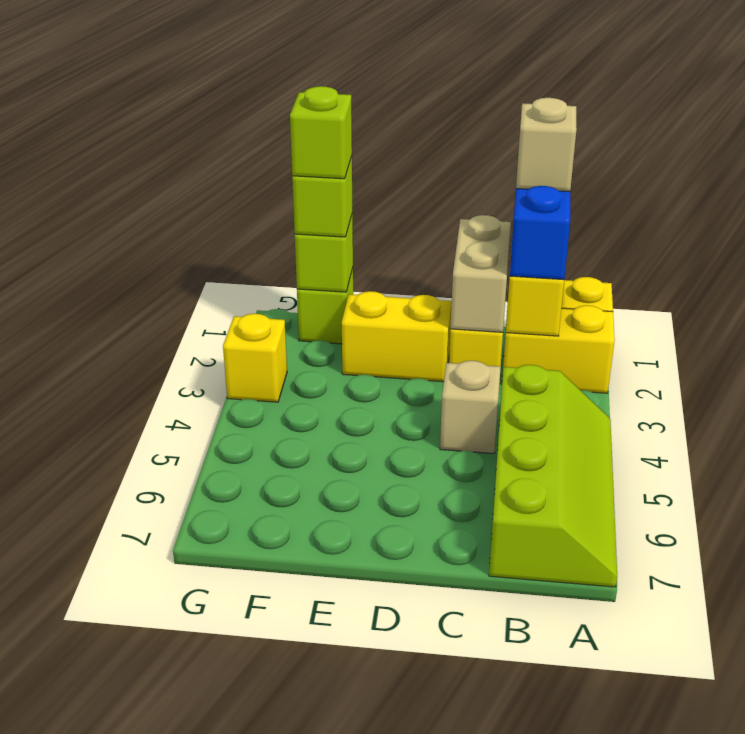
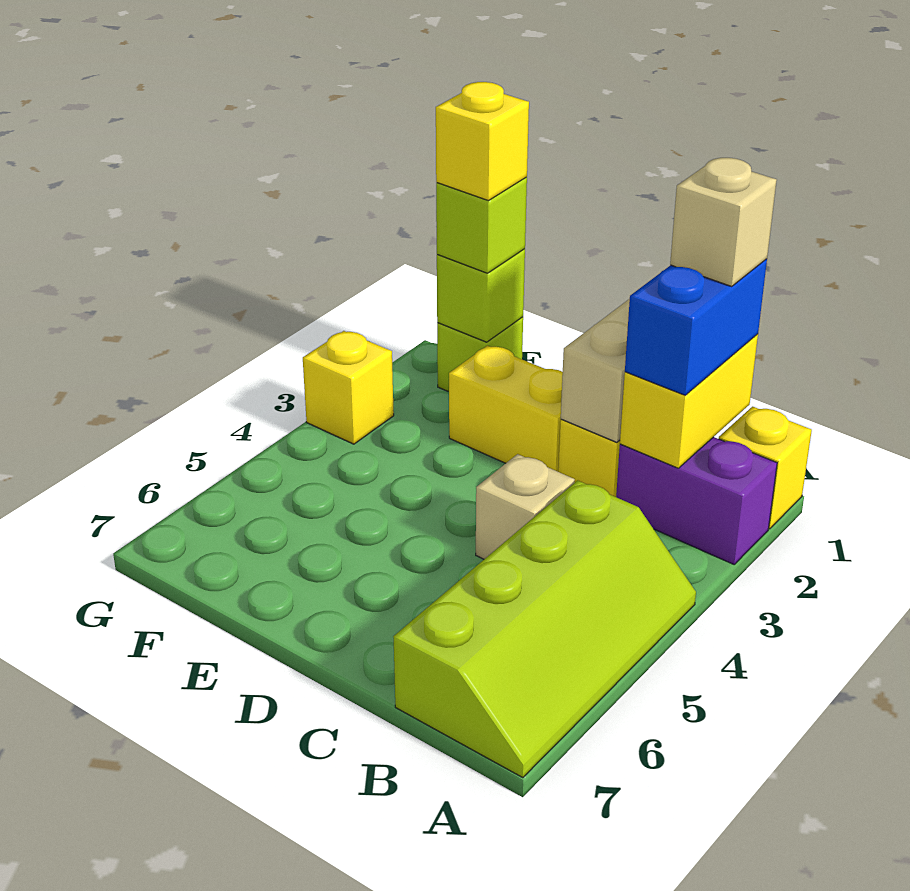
yellow 1x2 brick [502,305,615,393] -> purple 1x2 brick [616,437,777,564]
lime 1x1 brick [290,86,352,179] -> yellow 1x1 brick [436,82,529,201]

